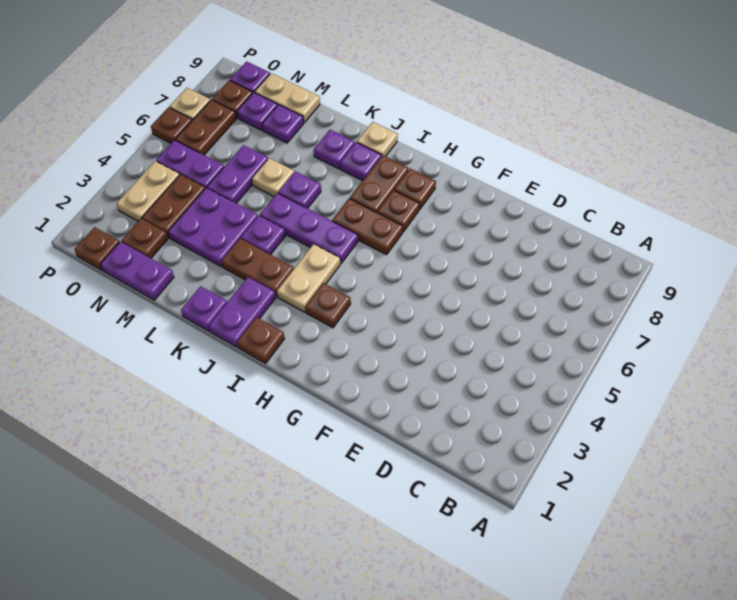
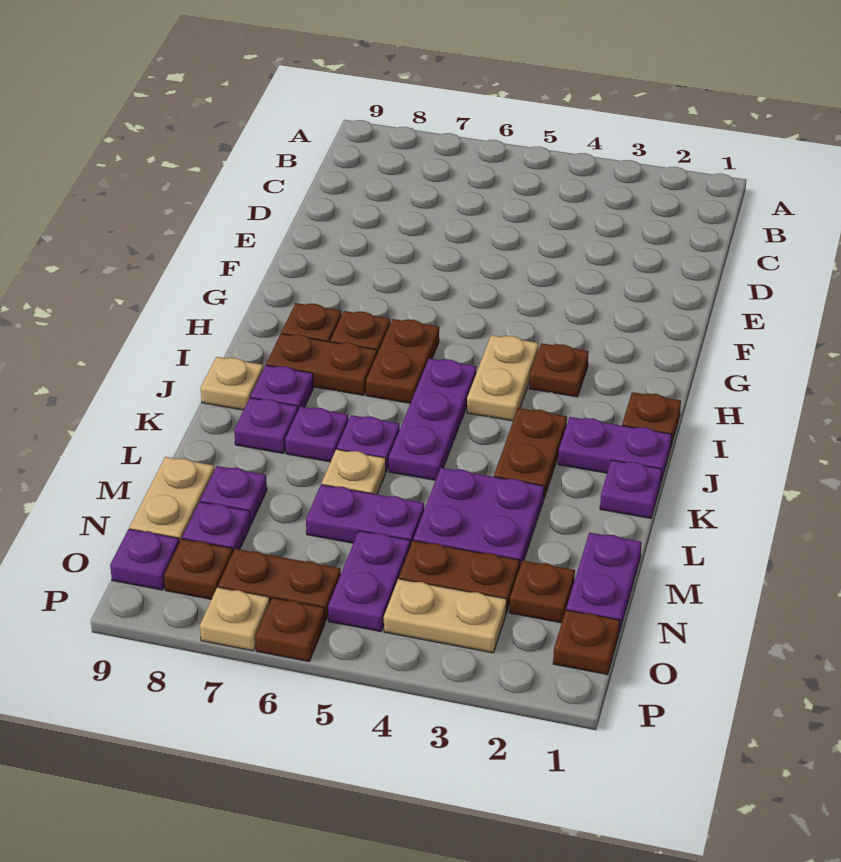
tan 1x2 plate [277,244,340,312] -> tan 1x2 plate turned to [467,335,538,421]
purple 1x1 plate [241,216,285,255] -> purple 1x1 plate moved to [285,406,349,462]

